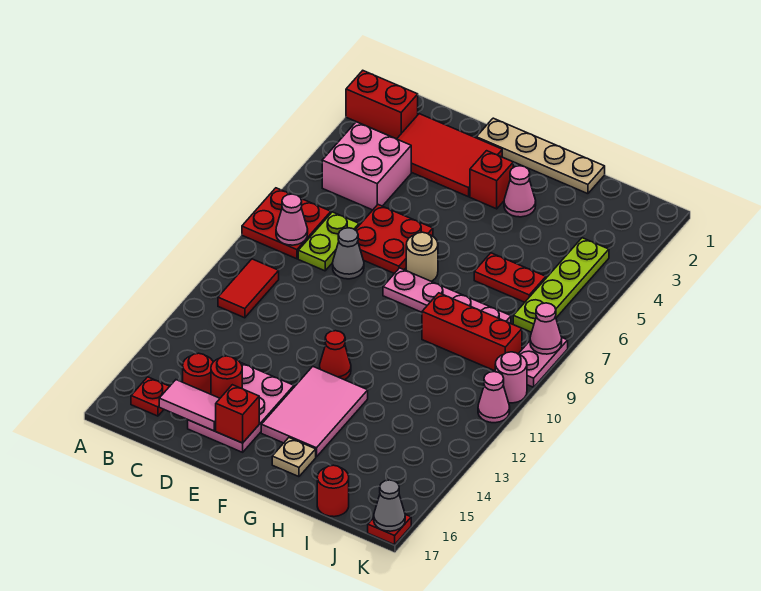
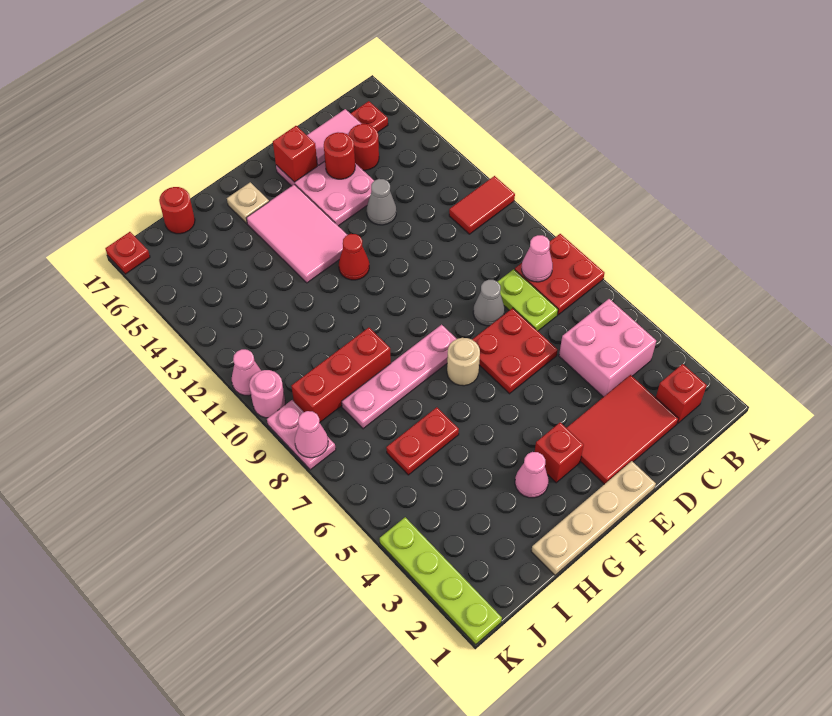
red 1x2 brick [346,71,418,139] -> red 1x1 brick [656,364,707,423]
red 1x2 tile [218,259,279,318] -> red 1x2 tile turned to [449,176,515,234]
lime 1x4 plate [513,238,609,332] -> lime 1x4 plate moved to [380,517,502,644]
grey 1x1 cone [374,480,405,531] -> grey 1x1 cone moved to [366,179,396,225]

